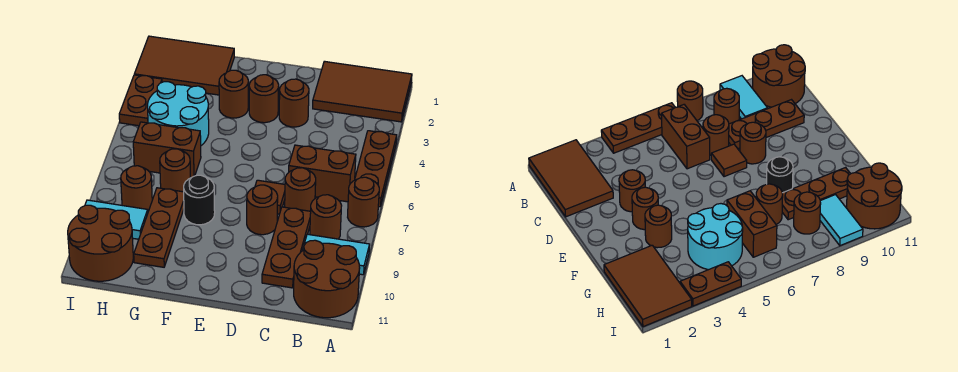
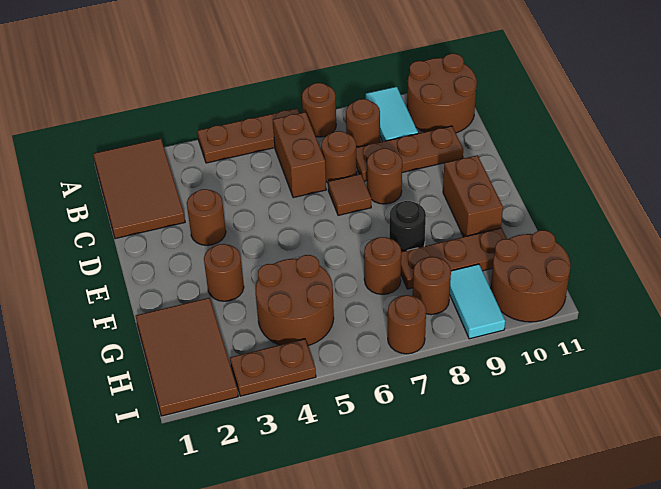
brown 1x1 round brick [249,75,279,123] -> brown 1x1 round brick moved to [388,295,426,354]
cyan 2x2 round brick [148,82,209,145] -> brown 2x2 round brick [256,255,334,346]
brown 1x2 brick [133,122,201,178] -> brown 1x2 brick moved to [443,155,503,237]

